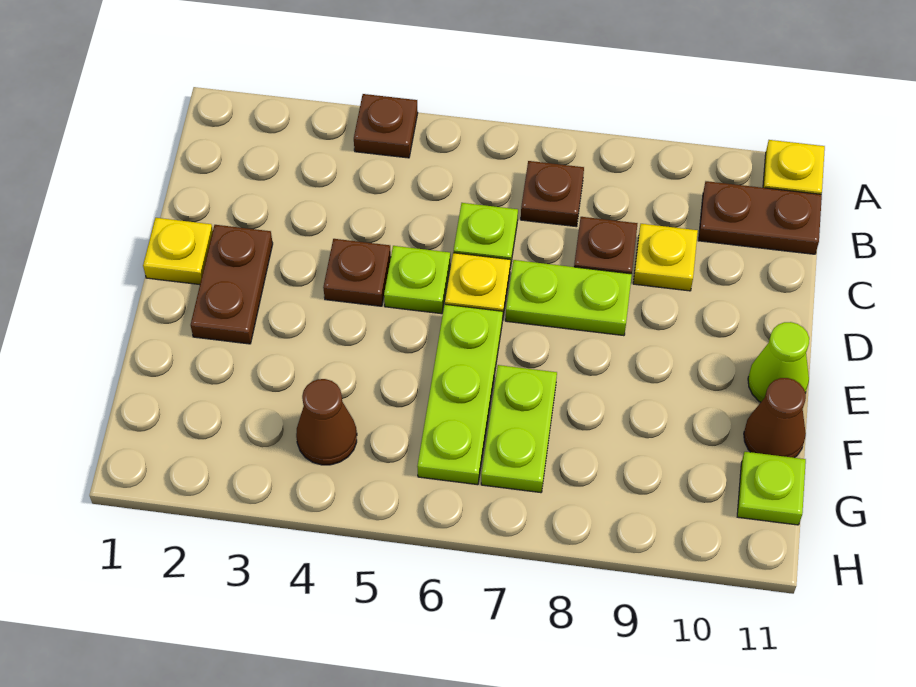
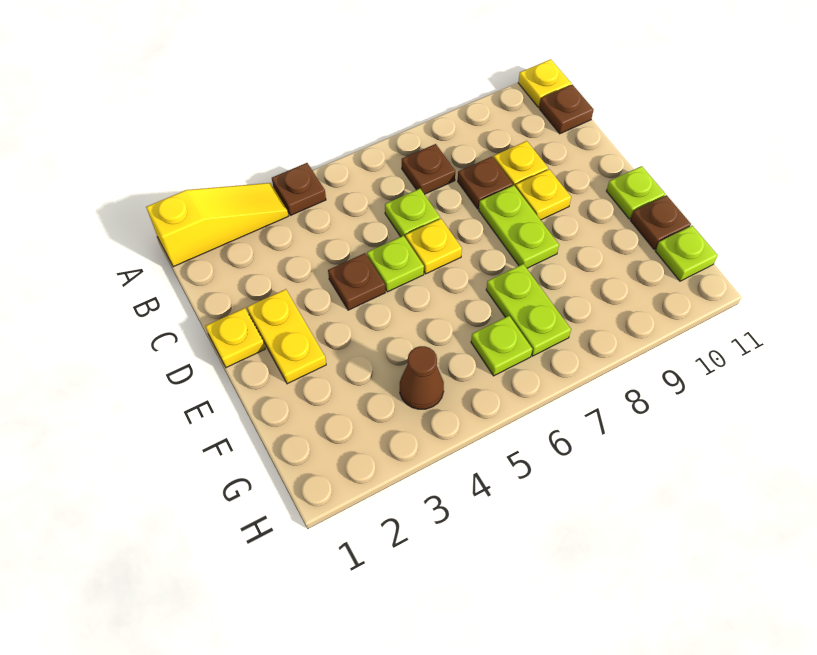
none -> yellow 1x3 slope [146,183,288,267]
brown 1x2 plate [699,181,822,254] -> brown 1x1 plate [539,85,594,134]
brown 1x2 plate [191,225,273,344] -> yellow 1x2 plate [247,289,326,384]
lime 1x2 plate [506,260,632,336] -> lime 1x2 plate turned to [479,185,559,268]
none -> yellow 1x1 plate [515,169,571,220]
lime 1x3 plate [417,304,503,485] -> lime 1x1 plate [471,316,532,376]
lime 1x1 cone [748,322,809,402] -> lime 1x1 plate [607,166,665,219]
brown 1x1 cone [744,378,806,458] -> brown 1x1 plate [631,195,691,249]

